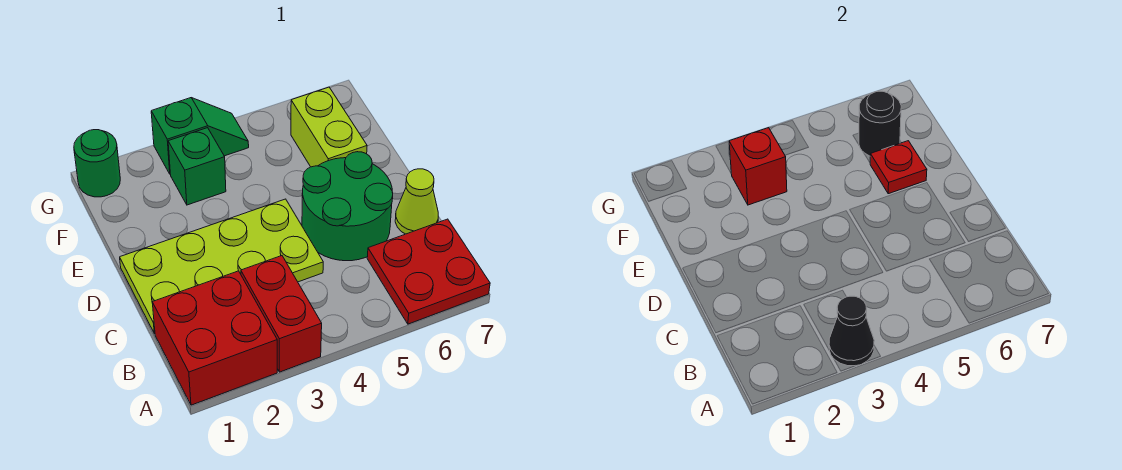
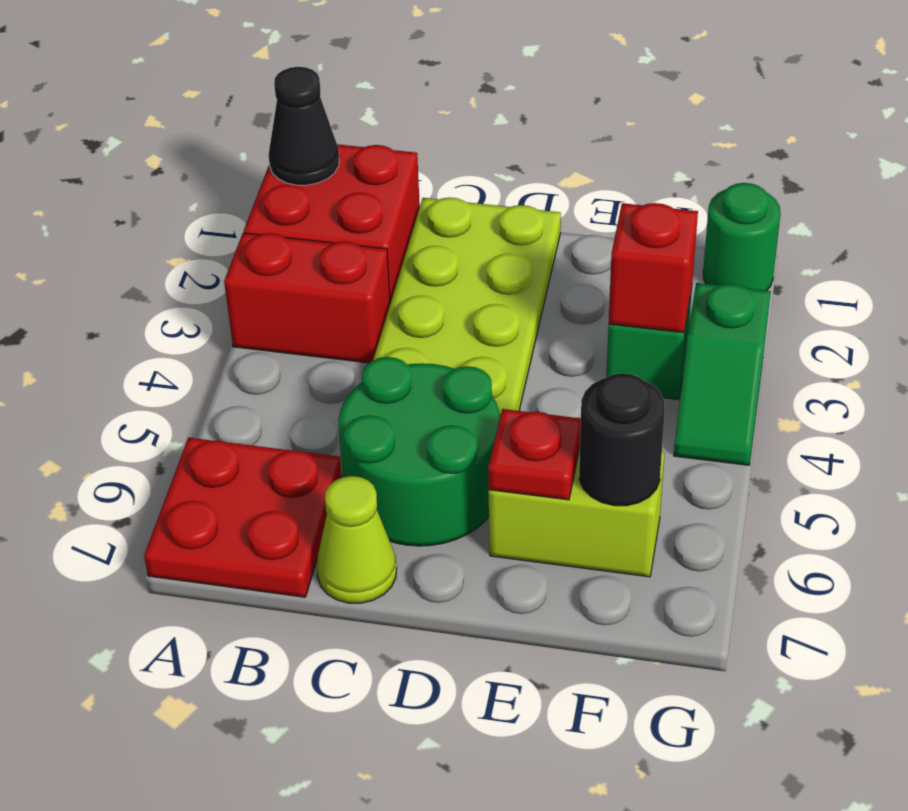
black 1x1 cone [829,296,874,366] -> black 1x1 cone moved to [269,67,339,185]

